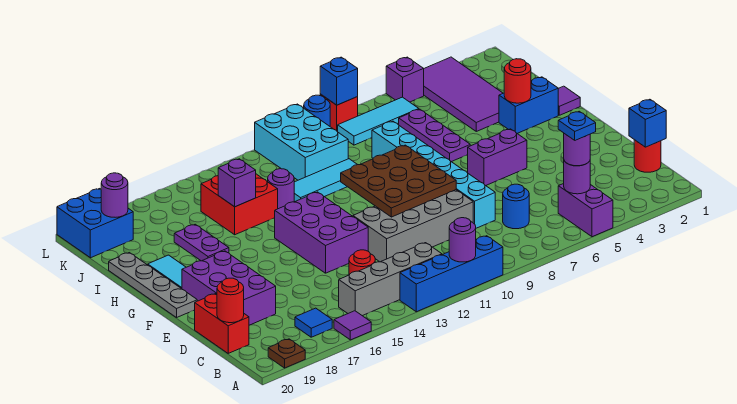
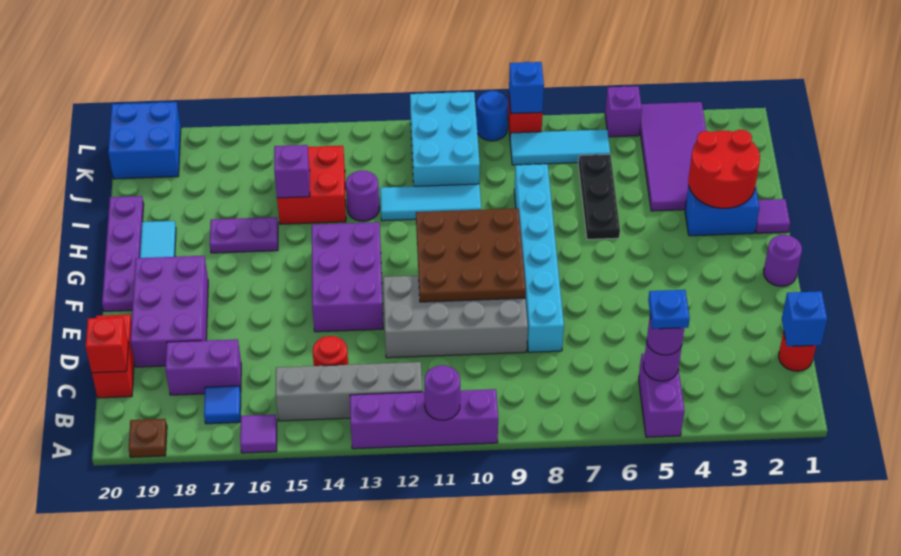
blue 1x4 brick [400,236,503,312] -> purple 1x4 brick [350,389,498,449]
blue 1x1 round brick [503,184,529,229] -> none
red 1x1 round brick [217,278,244,323] -> red 1x1 brick [86,317,129,373]
purple 1x2 brick [468,129,527,185] -> purple 1x2 brick moved to [165,339,241,395]
grey 1x4 plate [109,253,197,318] -> purple 1x4 plate [102,196,144,311]
red 1x1 round brick [504,59,531,103] -> red 2x2 round brick [688,130,760,208]
purple 1x3 plate [399,109,470,162] -> black 1x3 plate [578,154,620,239]
purple 1x2 plate [174,224,229,261] -> purple 1x2 plate turned to [210,217,278,253]
purple 1x1 round brick [101,173,128,217] -> purple 1x1 round brick moved to [764,235,802,286]

